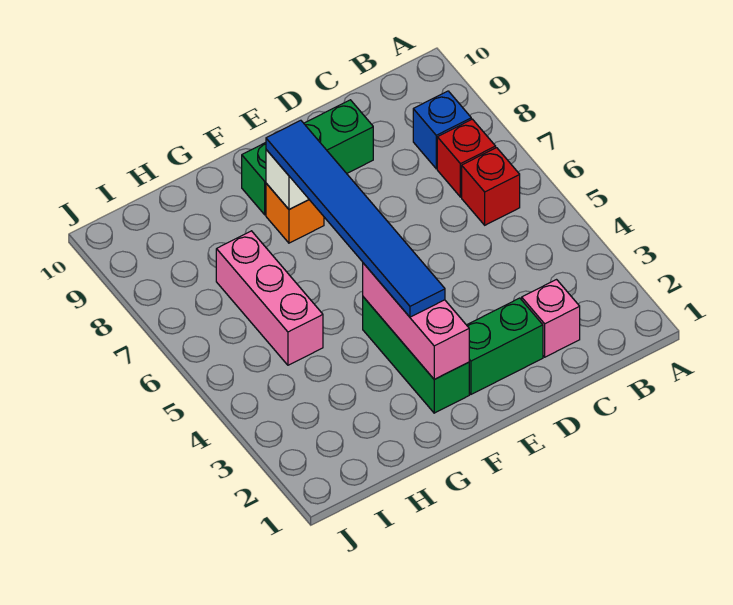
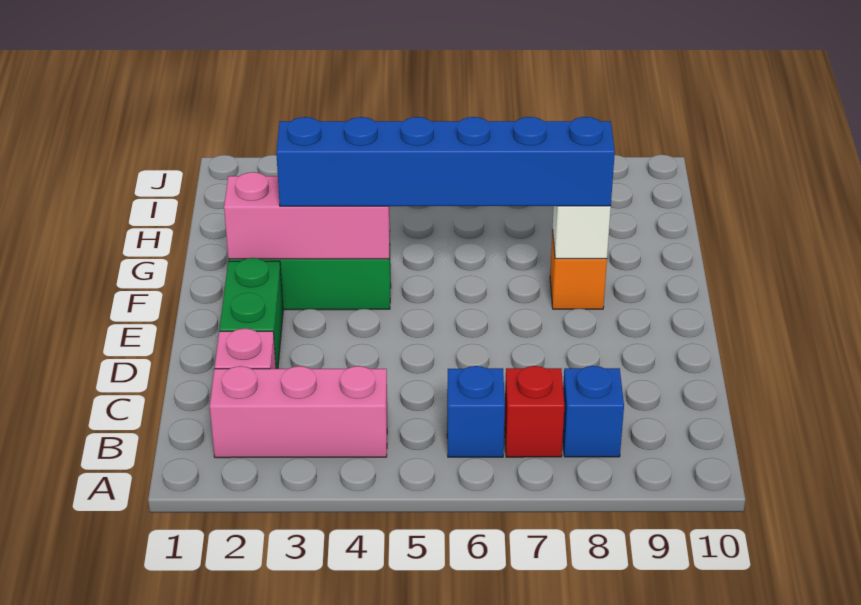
red 1x1 brick [462,148,520,225] -> blue 1x1 brick [447,366,505,457]
green 1x3 brick [242,100,373,215] -> none
blue 1x6 tile [266,120,445,317] -> blue 1x6 brick [276,117,615,206]
pink 1x3 brick [216,231,323,365] -> pink 1x3 brick moved to [210,366,387,458]

